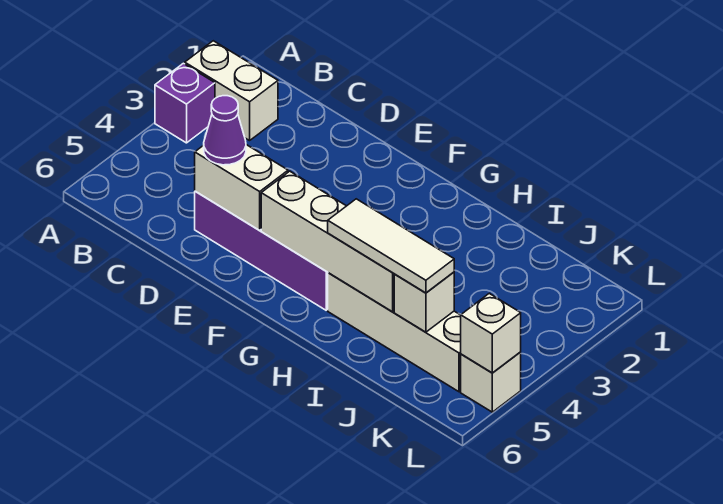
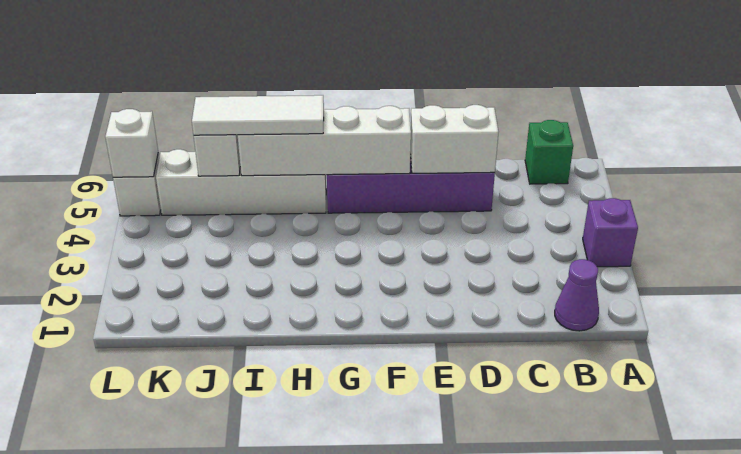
white 1x2 brick [185,41,278,141] -> none
none -> green 1x1 brick [525,120,573,184]
purple 1x1 cone [204,96,246,165] -> purple 1x1 cone moved to [555,259,599,331]

